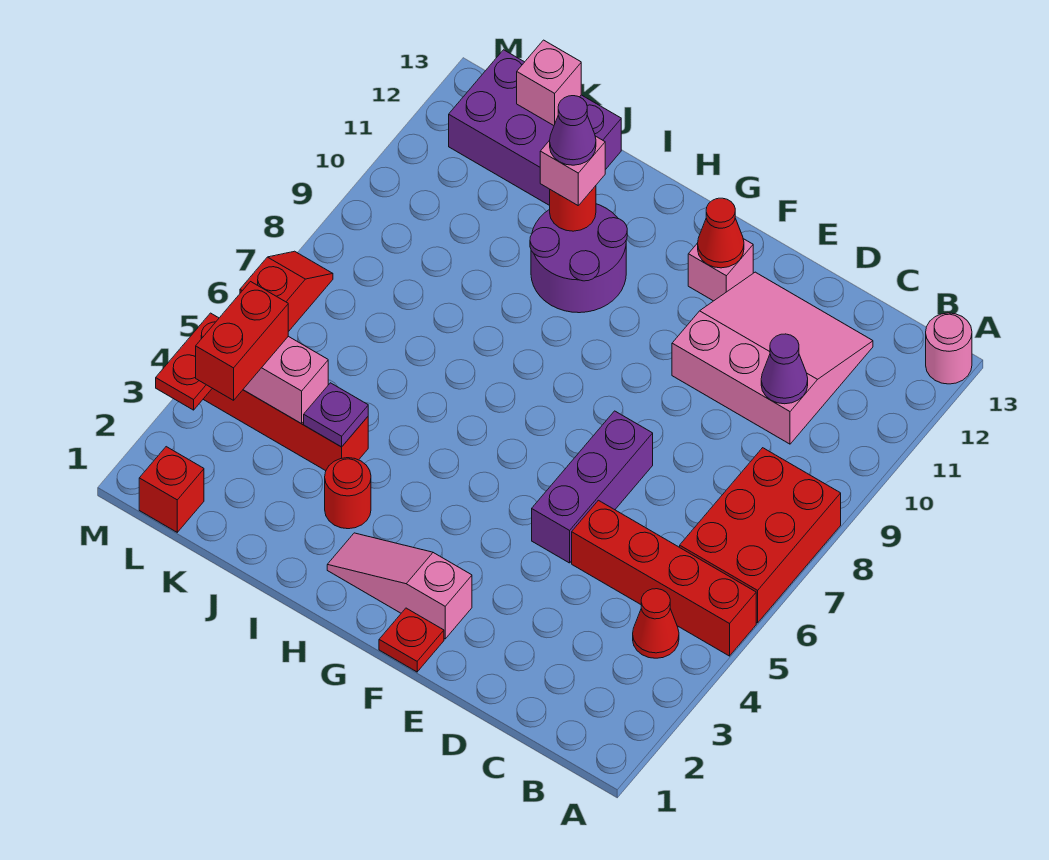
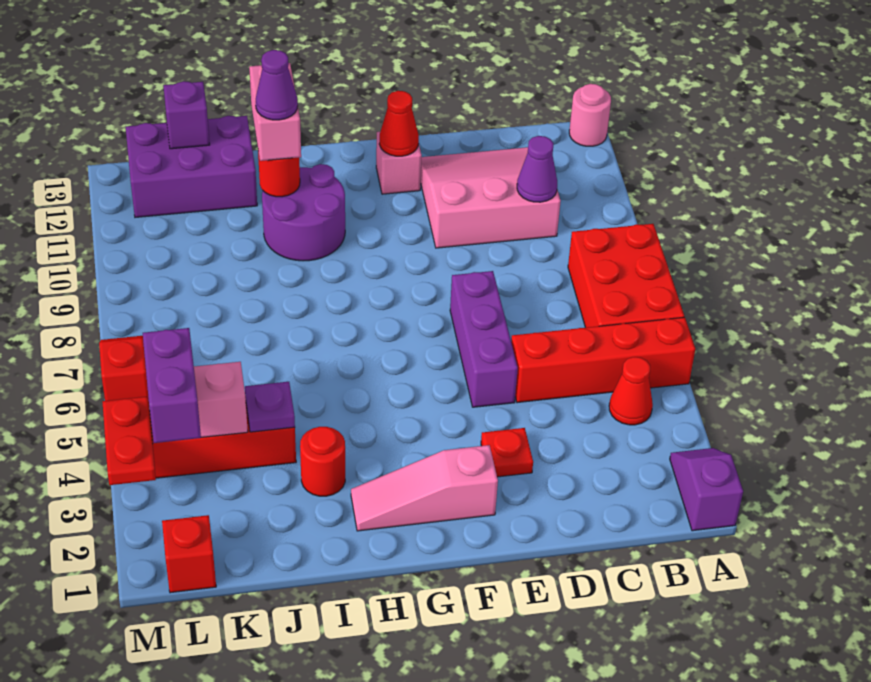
none -> purple 1x2 slope [670,448,743,531]
red 1x1 plate [379,608,444,672] -> red 1x1 plate moved to [481,428,533,477]
pink 1x1 brick [540,136,605,205] -> pink 1x2 brick [249,63,301,161]
pink 1x1 brick [517,40,581,125] -> purple 1x1 brick [163,81,210,149]
red 1x2 brick [196,282,288,400] -> purple 1x2 brick [143,328,201,443]

